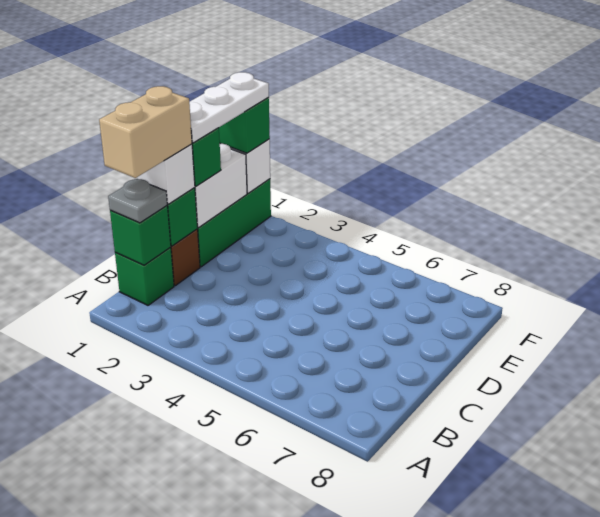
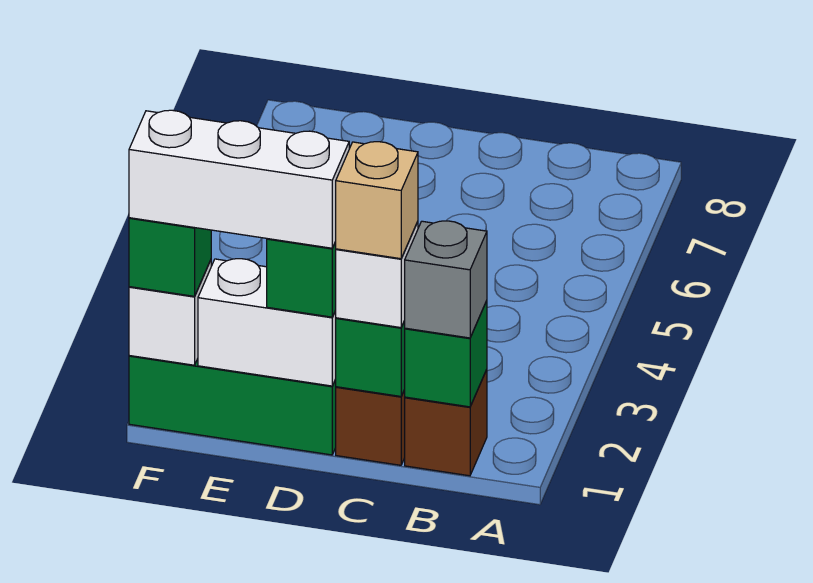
green 1x1 brick [115,247,174,305] -> brown 1x1 brick [405,370,487,476]
grey 1x1 plate [108,179,167,223] -> grey 1x1 brick [405,221,487,338]
tan 1x2 brick [99,86,192,178] -> tan 1x1 brick [336,142,418,259]
white 1x3 plate [189,72,269,143] -> white 1x3 brick [129,110,349,248]

